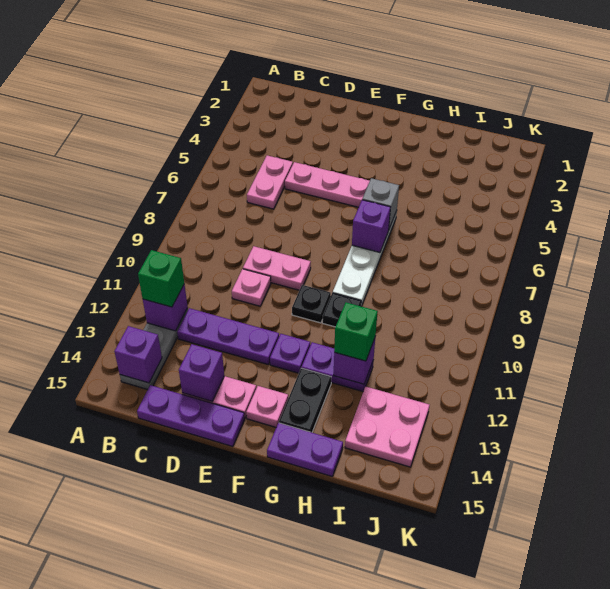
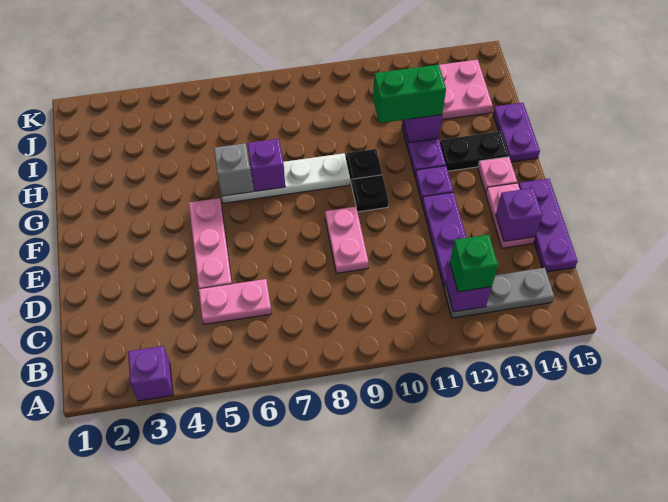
purple 1x1 brick [114,326,162,383] -> purple 1x1 brick moved to [128,346,173,401]
pink 1x1 plate [232,269,271,306] -> none
green 1x1 brick [334,302,378,361] -> green 1x2 brick [373,65,446,123]

